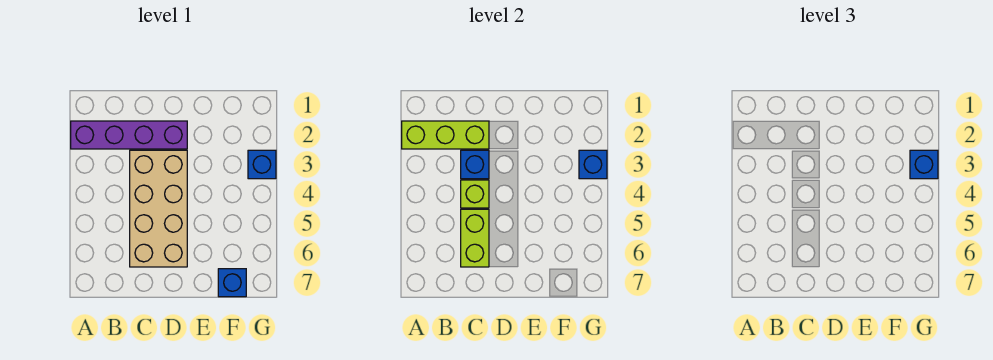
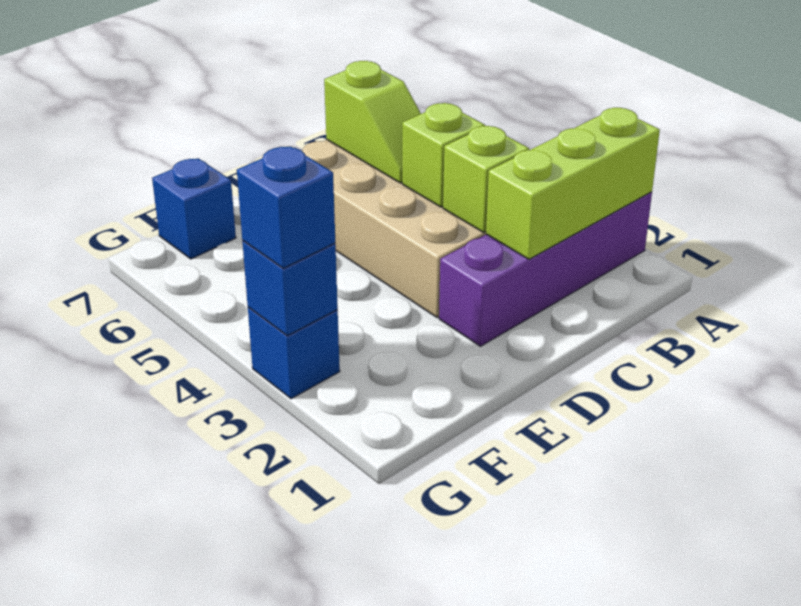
blue 1x1 brick [461,150,489,179] -> lime 1x1 brick [443,126,529,233]
lime 1x2 brick [461,209,489,267] -> lime 1x2 slope [324,61,421,183]

